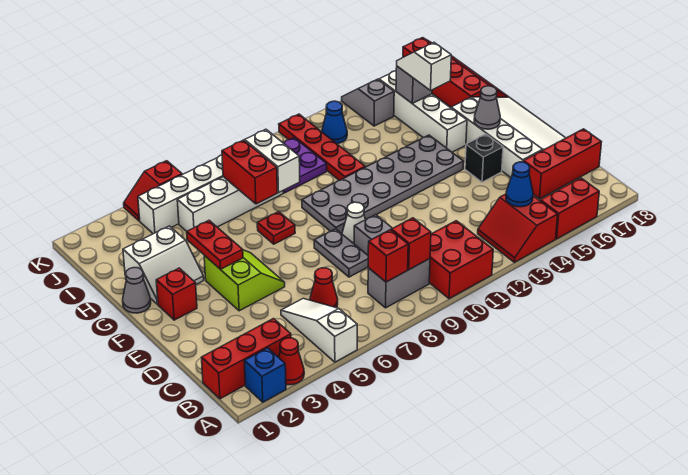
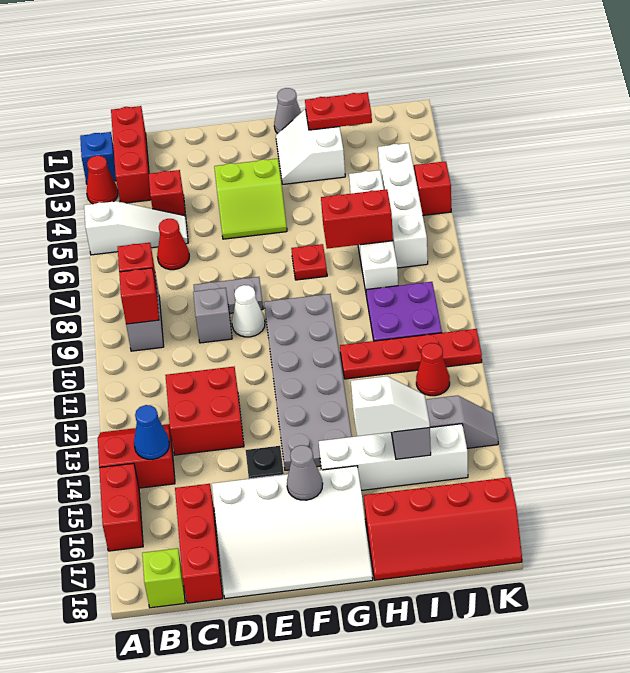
red 2x2 brick [429,221,493,299] -> red 2x2 brick moved to [165,367,244,455]
none -> lime 1x1 brick [142,548,185,608]
red 1x1 brick [156,268,197,320] -> red 1x1 brick moved to [149,170,186,216]
red 1x2 plate [187,221,243,269] -> red 1x2 plate moved to [305,92,372,130]
white 1x2 brick [245,129,300,192] -> none
blue 1x1 cone [322,101,347,144] -> red 1x1 cone [416,343,450,396]

